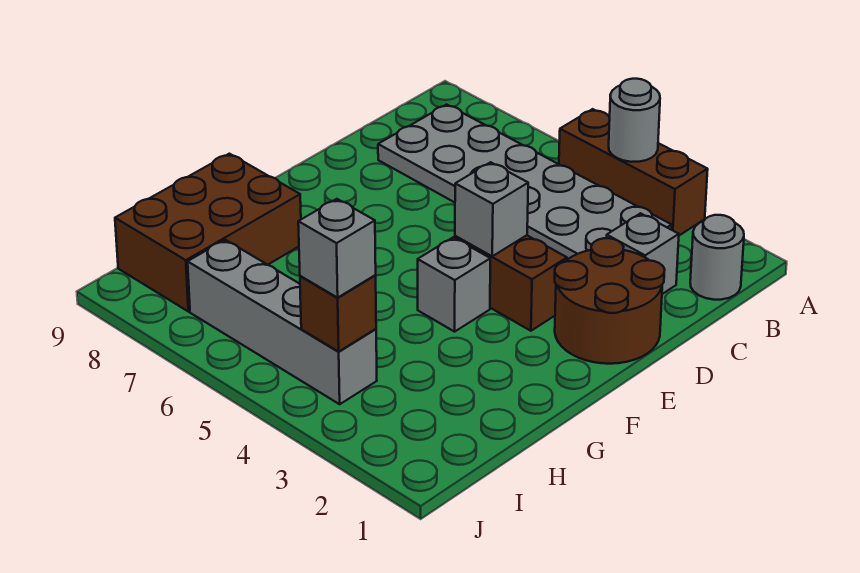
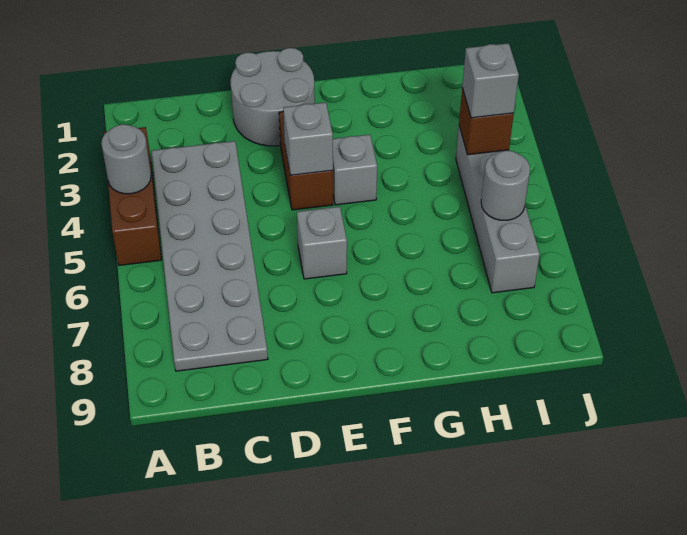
grey 1x1 round brick [690,215,744,300] -> grey 1x1 round brick moved to [481,151,530,220]
grey 1x1 brick [607,213,679,294] -> grey 1x1 brick moved to [297,207,347,279]
brown 2x2 round brick [555,238,665,364] -> grey 2x2 round brick [231,48,315,146]
brown 2x3 brick [115,154,301,311] -> none

